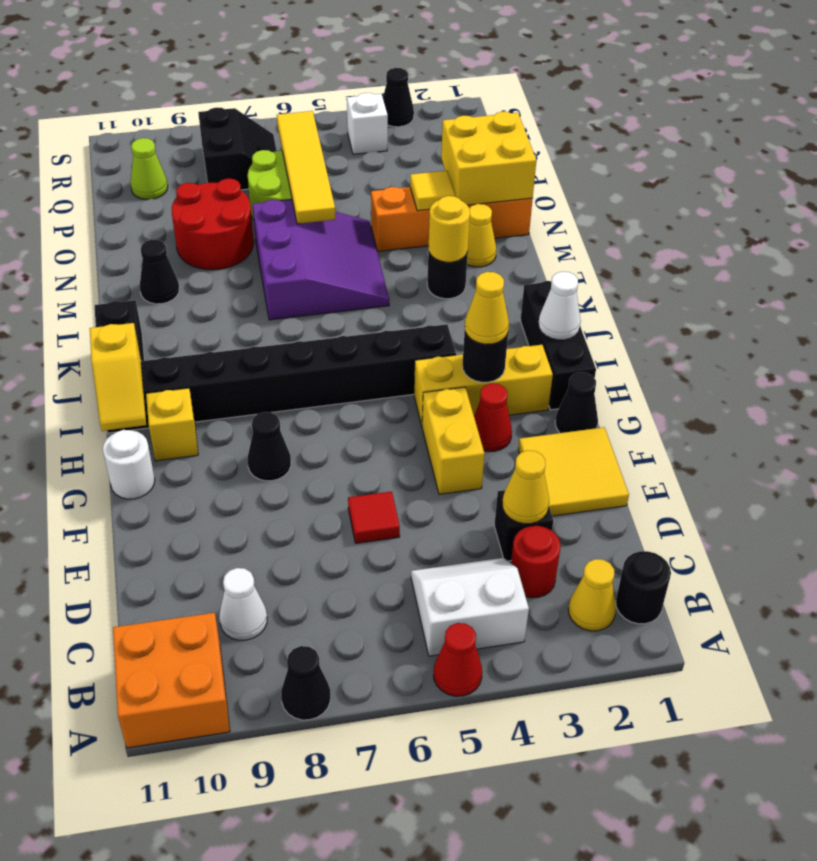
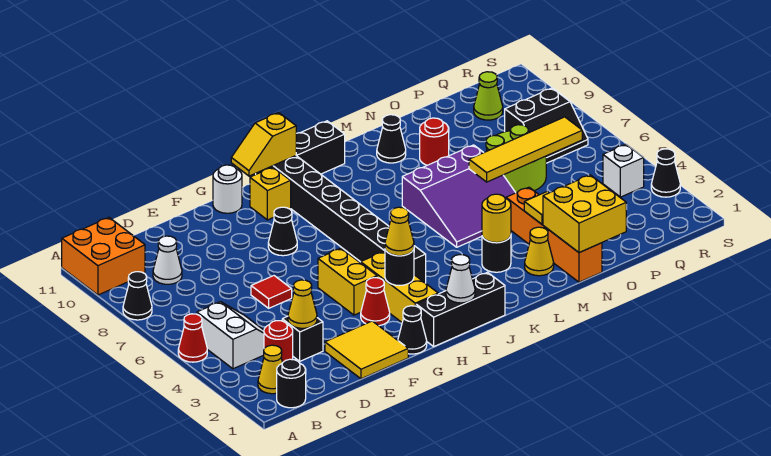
yellow 1x2 brick [422,387,484,494] -> yellow 1x2 brick turned to [318,248,377,315]
red 2x2 round brick [172,179,254,270] -> red 1x1 round brick [420,118,449,165]

